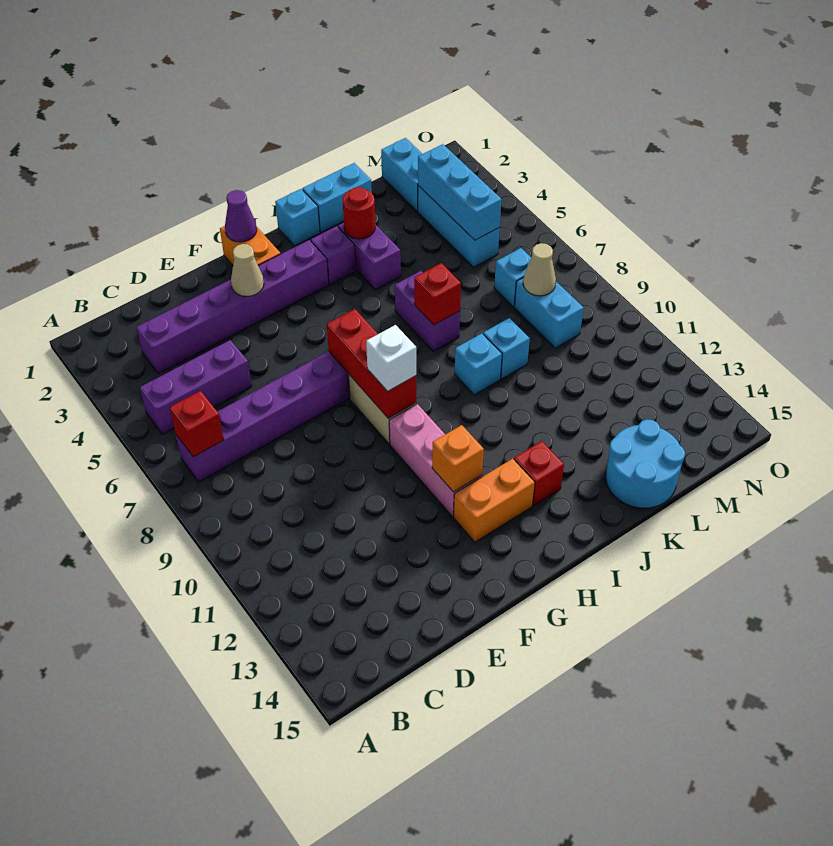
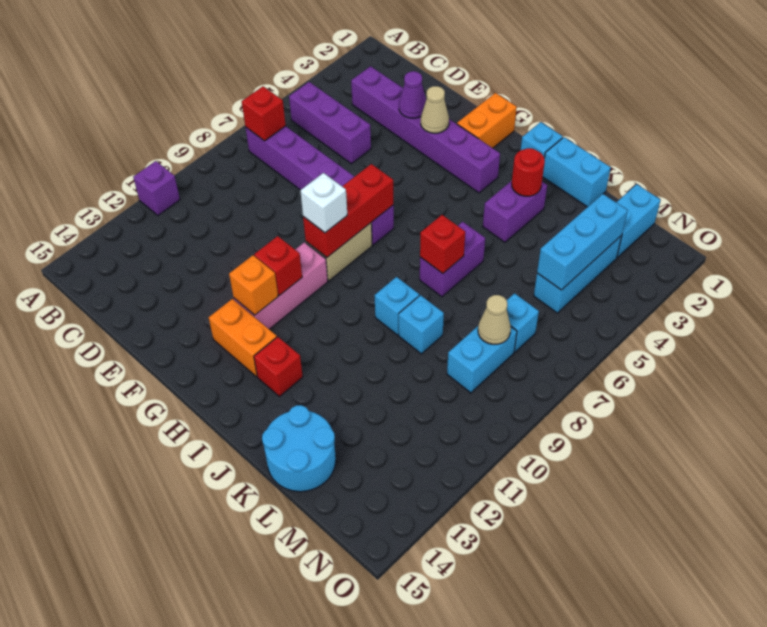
purple 1x1 cone [225,190,257,242] -> purple 1x1 cone moved to [399,71,426,118]
none -> red 1x1 brick [254,236,302,295]
purple 1x1 brick [311,226,356,284] -> purple 1x1 brick moved to [133,161,180,215]

